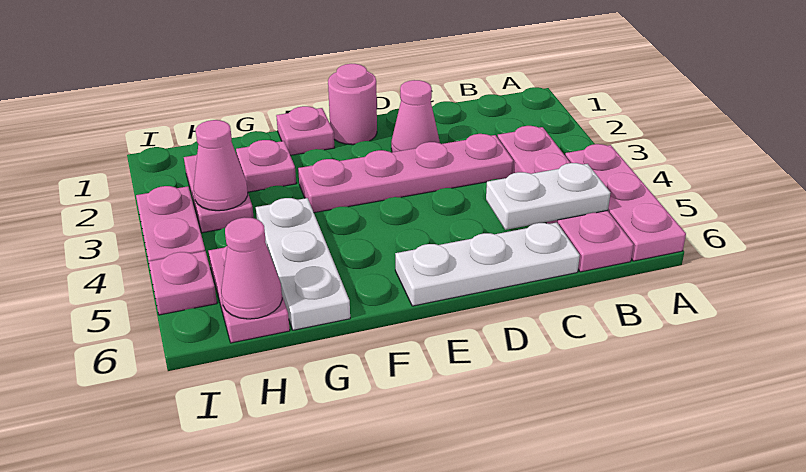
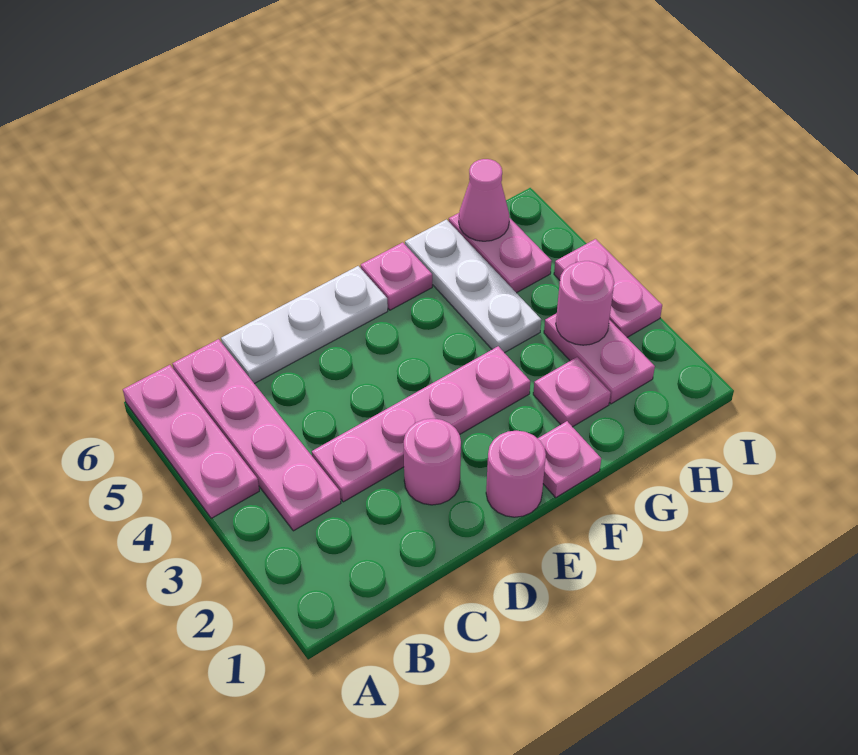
white 1x2 plate [486,163,610,230] -> none
pink 1x1 cone [391,80,440,152] -> pink 1x1 round brick [404,419,461,505]
pink 1x1 cone [194,120,248,211] -> pink 1x1 round brick [556,261,614,345]
pink 1x1 plate [149,251,217,315] -> pink 1x1 plate moved to [361,242,432,310]

